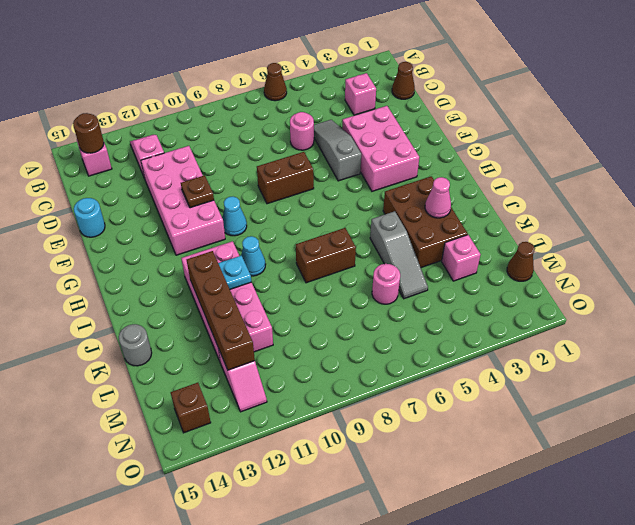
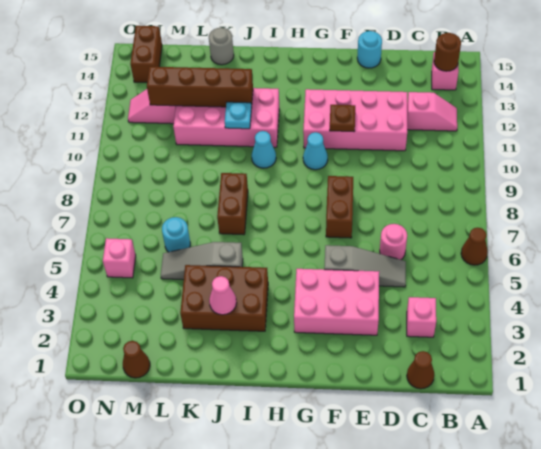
pink 1x1 brick [442,235,481,281] -> pink 1x1 brick moved to [103,238,136,278]
pink 1x1 round brick [372,264,400,304] -> cyan 1x1 round brick [162,217,190,252]
brown 1x1 brick [171,383,211,433] -> brown 1x2 brick [130,26,162,82]

